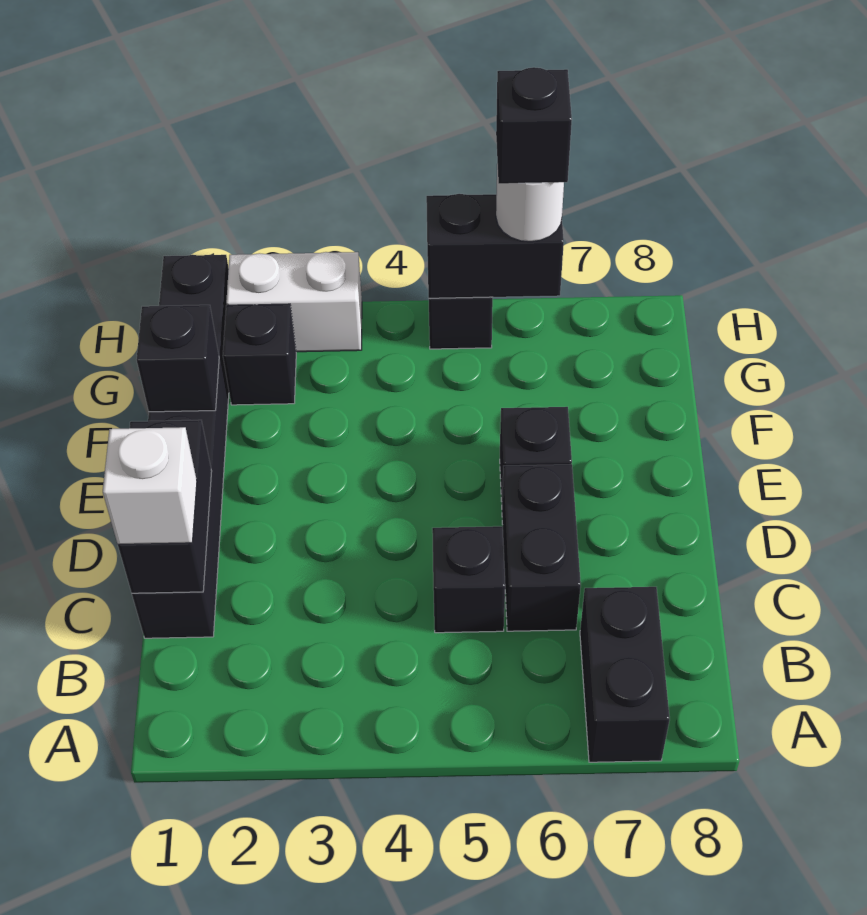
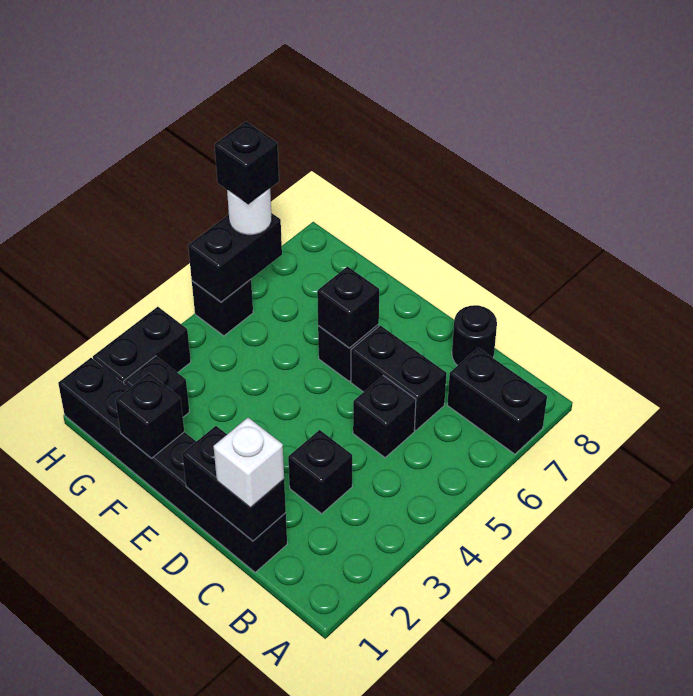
none -> black 1x1 brick [288,430,352,514]
none -> black 1x1 round brick [452,305,497,366]
none -> black 1x1 brick [317,266,379,348]
white 1x2 brick [226,252,362,352] -> black 1x2 brick [93,307,191,383]

